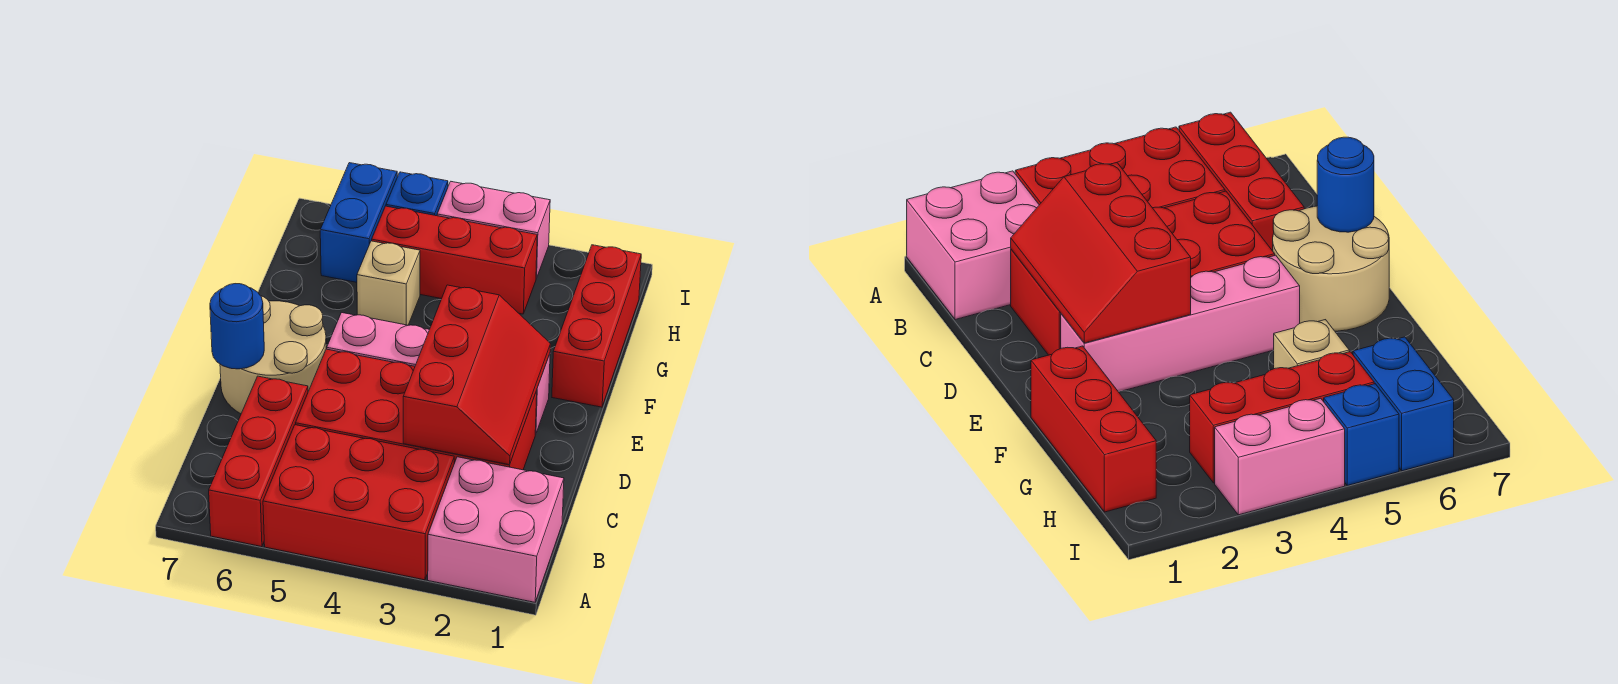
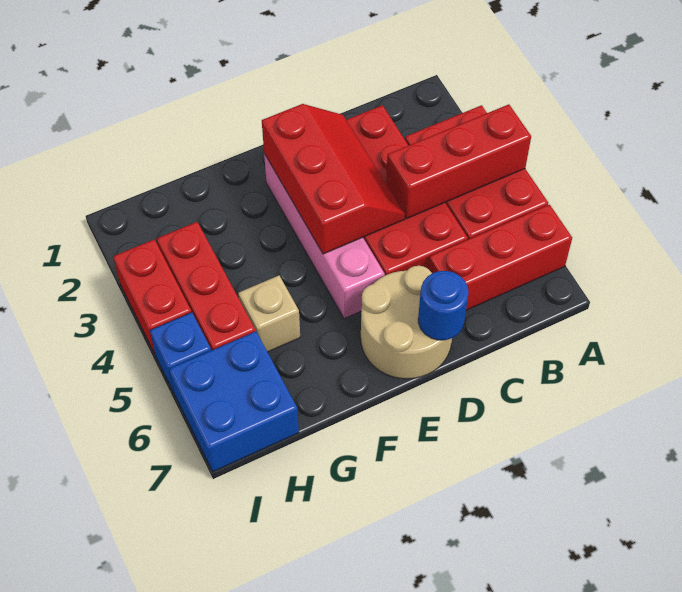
pink 2x2 brick [428,457,564,602] -> none
red 2x3 slope [403,285,550,465] -> red 2x3 slope turned to [262,104,405,254]
red 1x3 brick [552,245,641,407] -> red 1x3 brick moved to [386,104,531,219]
blue 1x2 brick [320,163,397,282] -> blue 2x2 brick [169,331,299,472]
pink 1x2 brick [437,182,550,279] -> red 1x2 brick [113,240,192,354]

